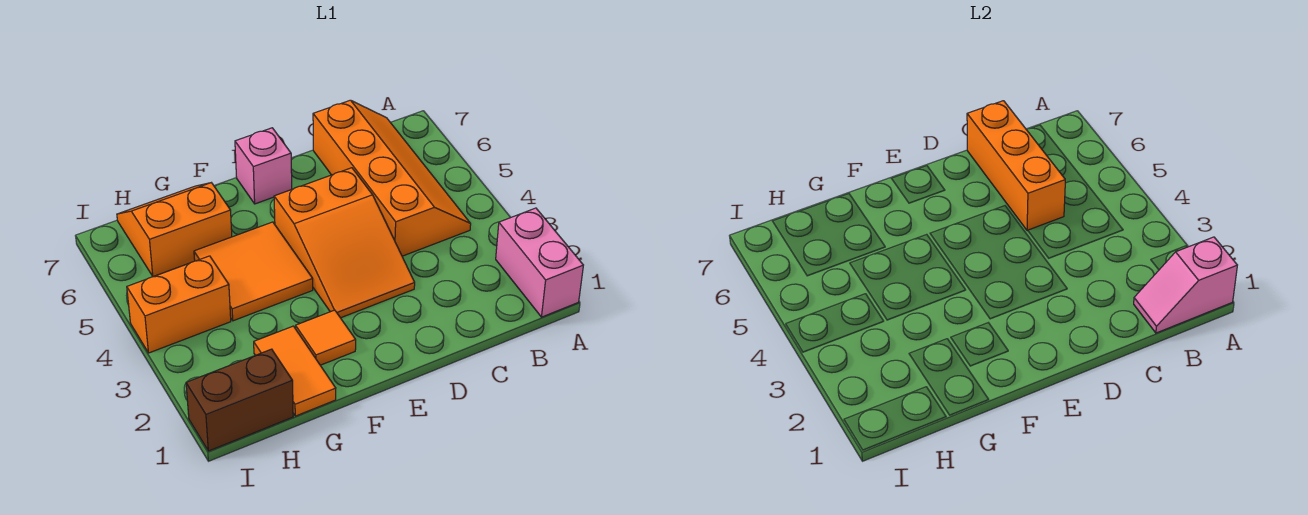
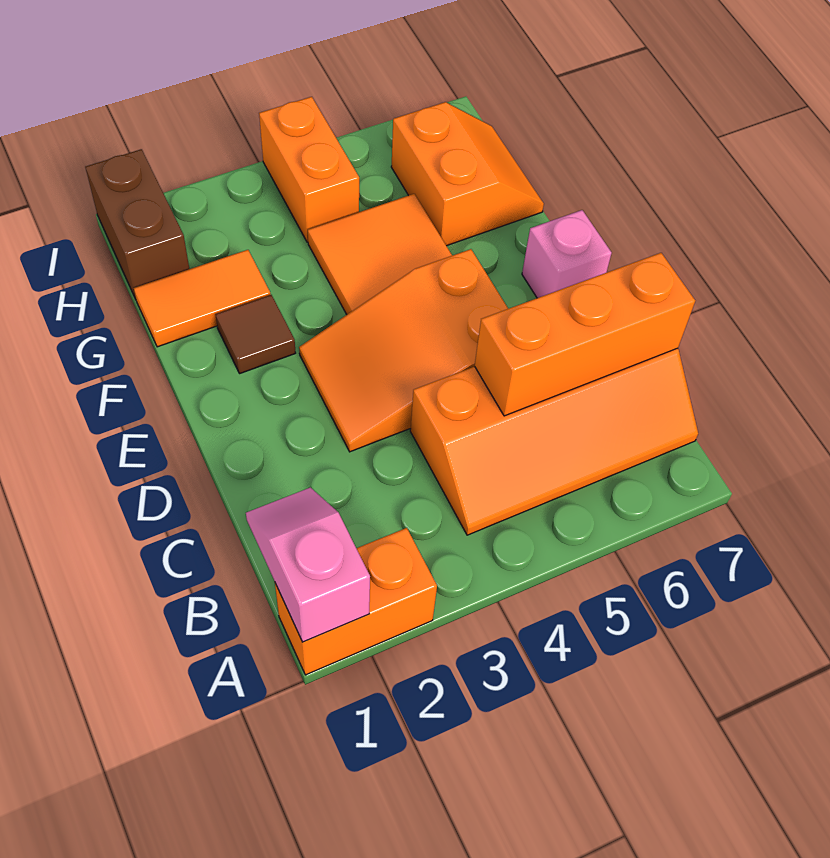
pink 1x2 brick [496,208,583,317] -> orange 1x2 brick [275,528,437,675]
orange 1x1 tile [296,310,356,365] -> brown 1x1 tile [215,295,296,374]

